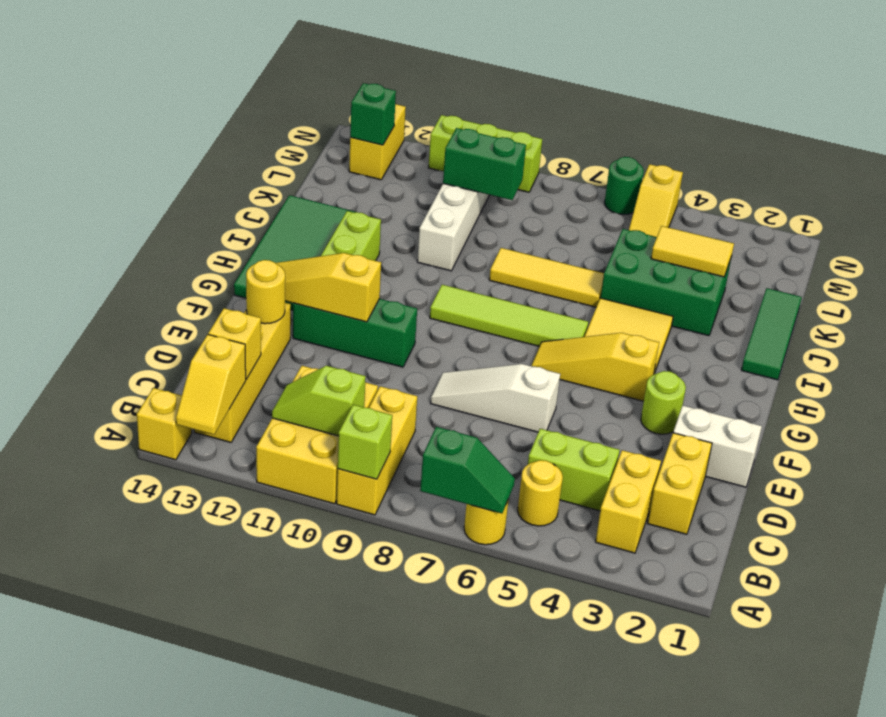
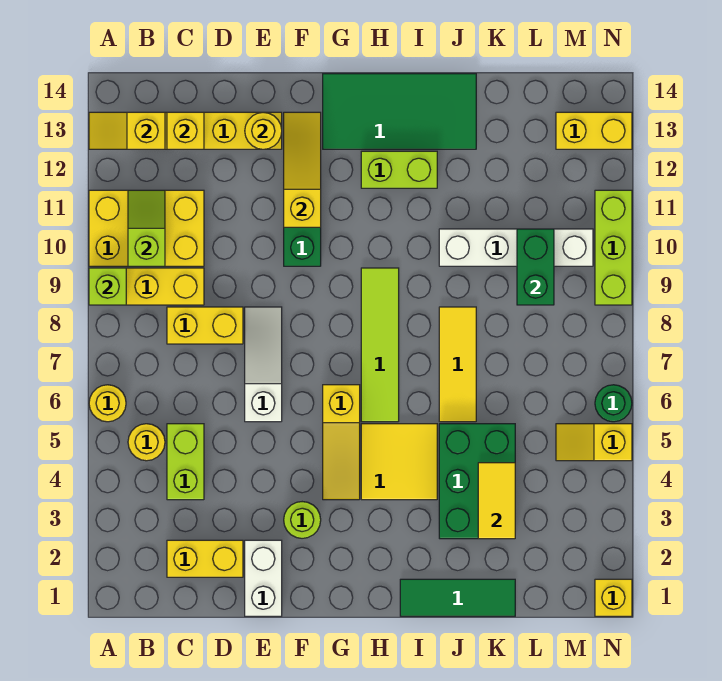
green 1x2 slope [420,427,515,513] -> none
yellow 1x1 brick [137,388,192,460] -> yellow 1x1 brick moved to [595,579,632,616]
yellow 1x2 brick [595,450,661,553] -> yellow 1x2 brick moved to [167,307,243,344]
yellow 1x3 slope [532,333,659,401] -> yellow 1x3 slope turned to [323,385,360,500]
green 1x1 brick [350,83,396,145] -> none

